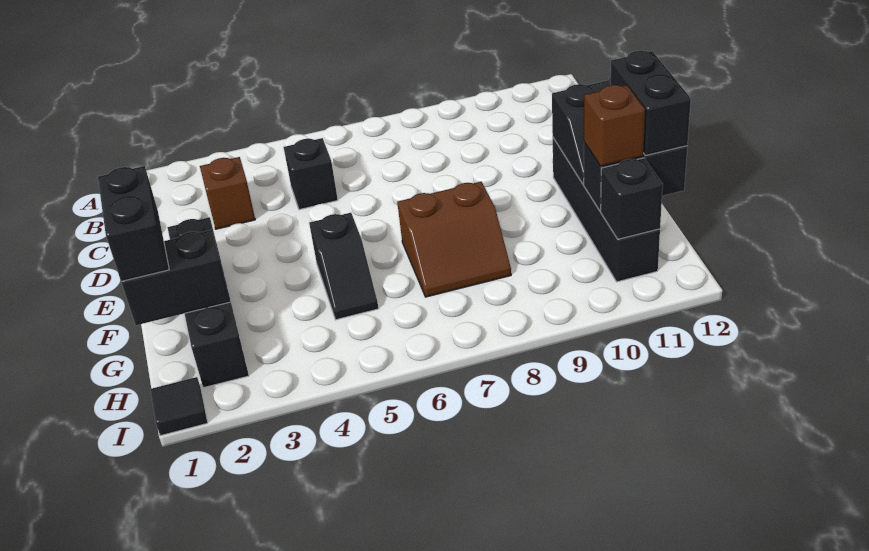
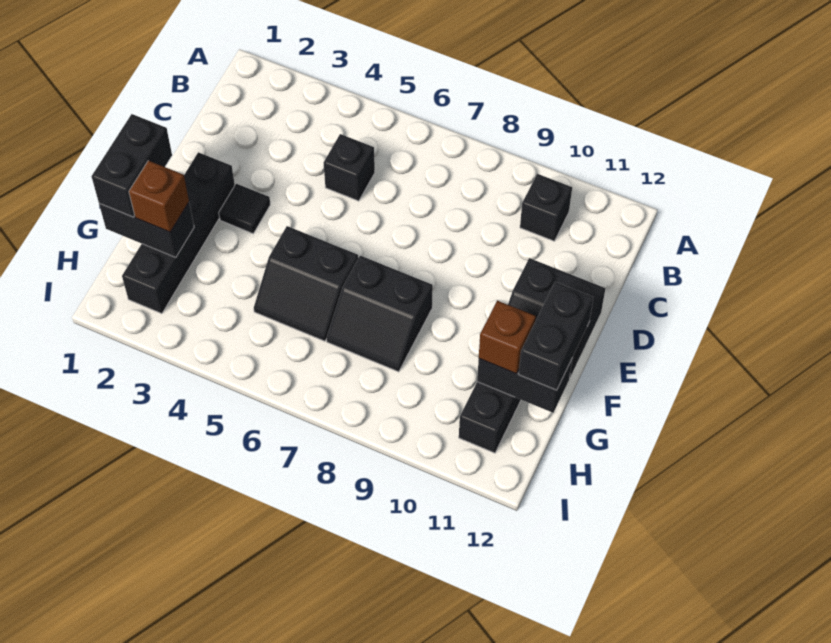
brown 1x1 brick [200,157,255,229] -> brown 1x1 brick moved to [129,161,189,232]
black 1x2 slope [309,213,378,320] -> black 2x2 slope [254,226,358,341]
brown 2x2 slope [397,182,511,297] -> black 2x2 slope [326,256,433,372]
black 1x1 brick [601,158,663,239] -> black 1x1 brick moved to [520,174,572,241]
black 1x1 tile [150,377,208,436] -> black 1x1 tile moved to [219,184,270,234]

